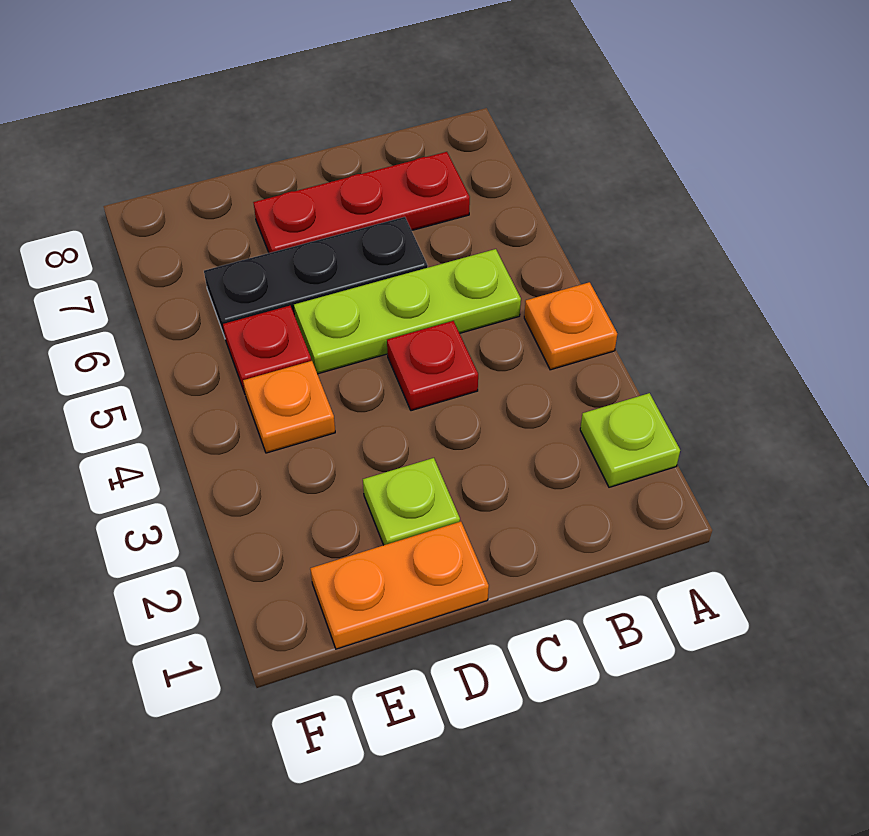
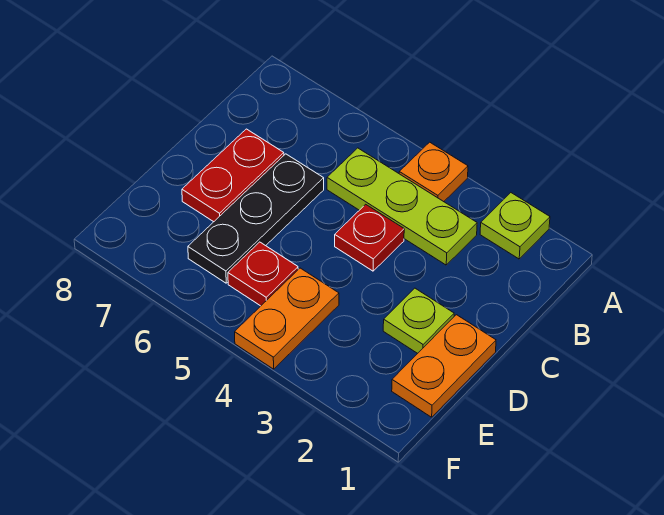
lime 1x3 plate [294,249,521,374] -> lime 1x3 plate turned to [327,148,477,265]
red 1x3 plate [253,152,470,253] -> red 1x2 plate [182,129,284,222]
orange 1x1 plate [243,361,335,453] -> orange 1x2 plate [235,268,339,369]

